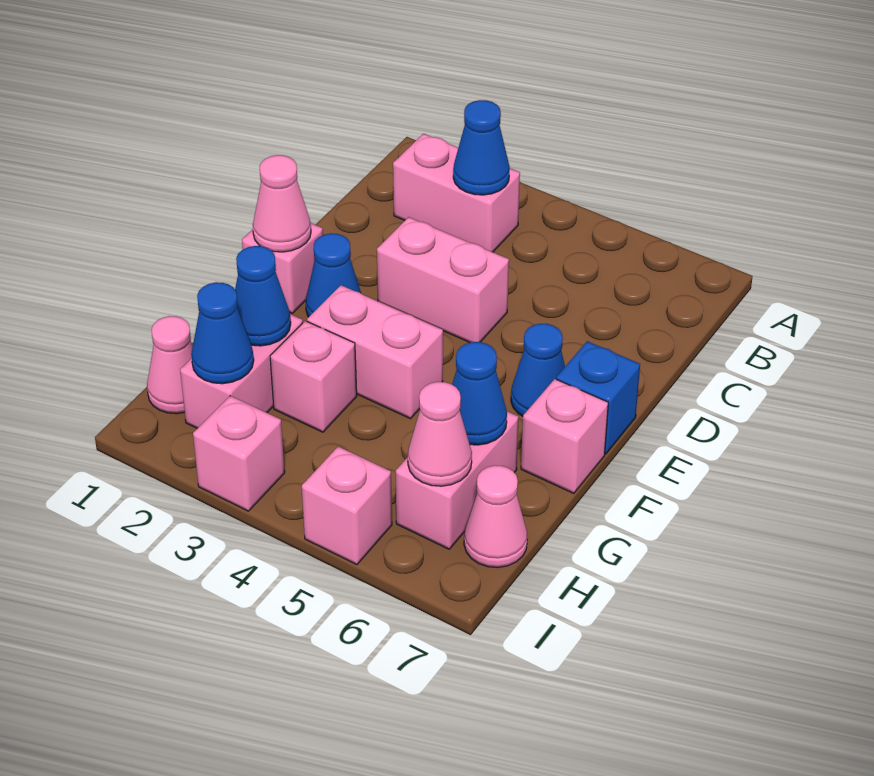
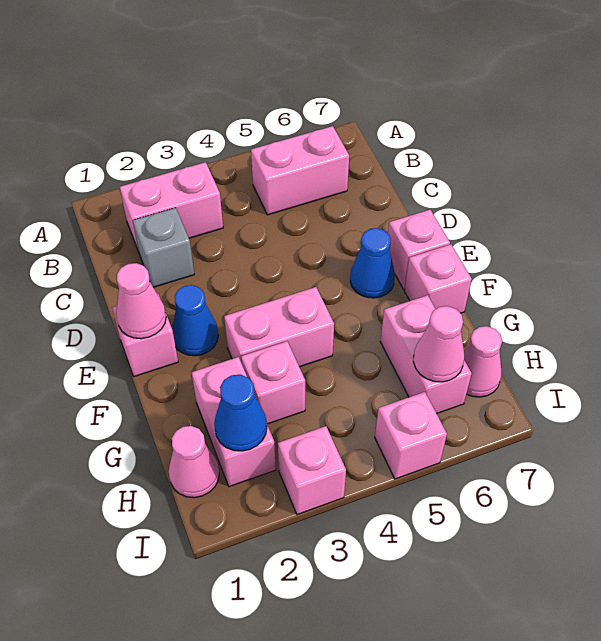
blue 1x1 cone [453,100,510,195] -> none
none -> grey 1x1 brick [133,208,194,287]
pink 1x2 brick [377,217,509,343] -> pink 1x2 brick moved to [251,126,349,215]
blue 1x1 brick [556,341,640,454] -> pink 1x1 brick [388,210,450,289]
blue 1x1 cone [235,246,291,346] -> none
blue 1x1 cone [452,342,507,445] -> none

